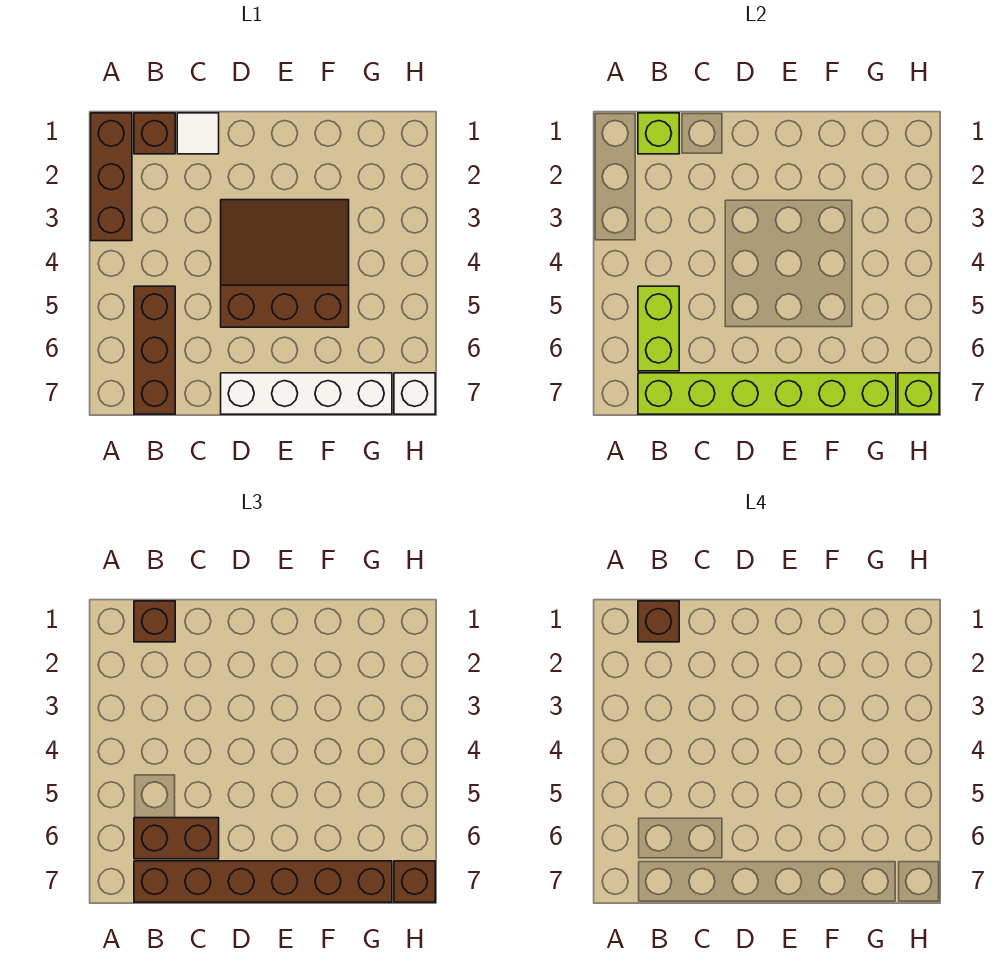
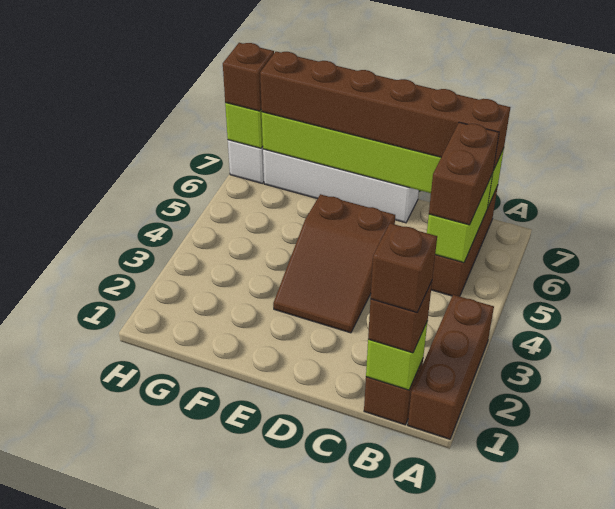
brown 1x2 brick [134,818,219,859] -> brown 1x2 brick turned to [429,122,499,225]
white 1x1 tile [177,113,219,154] -> none
brown 3x3 slope [221,200,349,327] -> brown 2x3 slope [273,194,395,333]

